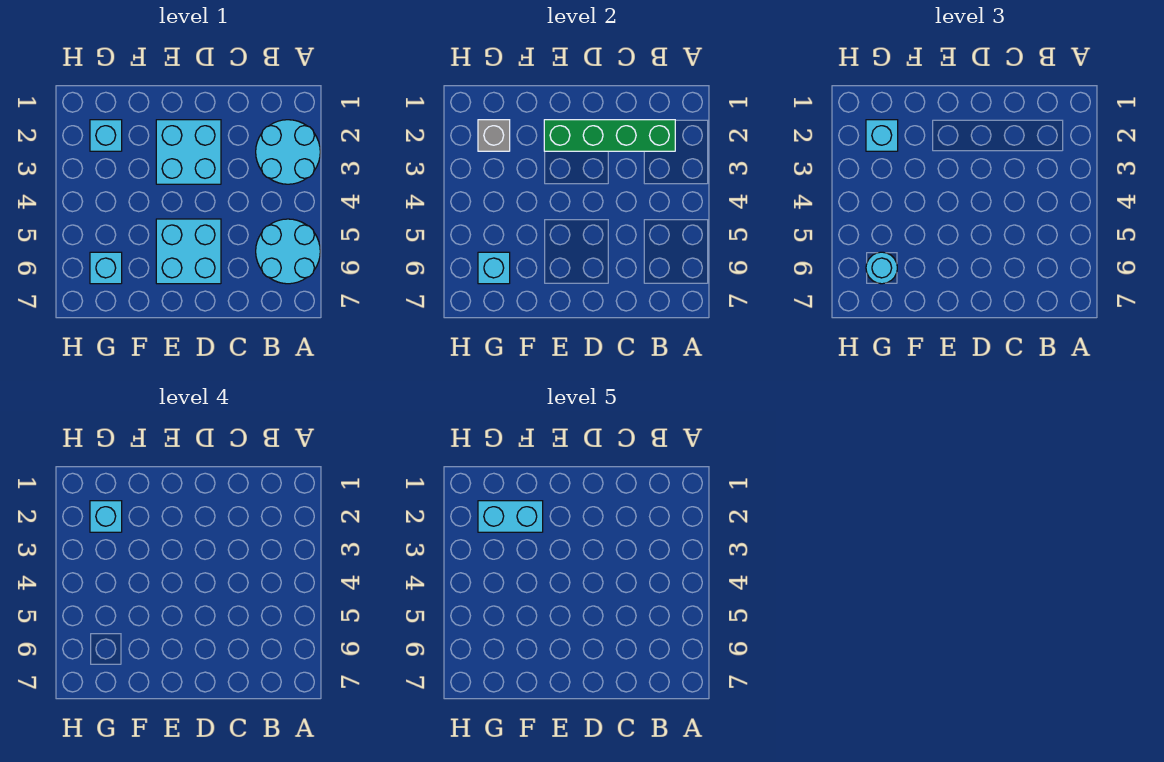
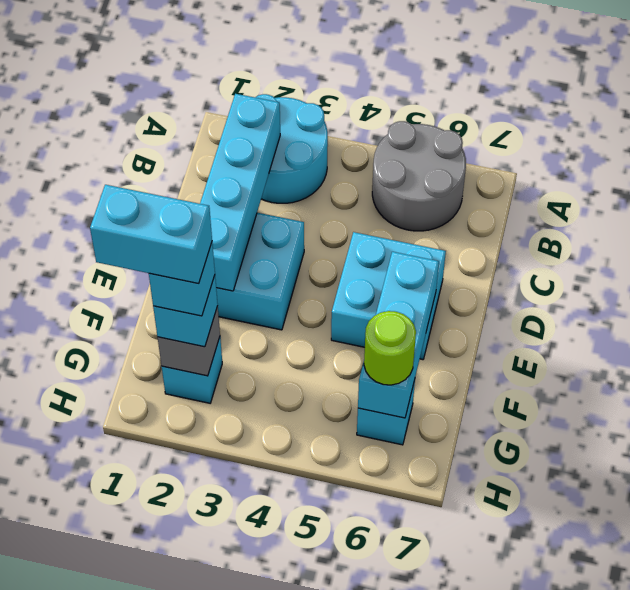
cyan 2x2 round brick [256,219,320,284] -> grey 2x2 round brick [372,121,466,231]
green 1x4 brick [544,120,675,151] -> cyan 1x4 brick [200,94,280,291]
cyan 1x2 brick [478,501,543,532] -> cyan 1x2 brick turned to [90,185,212,284]
cyan 1x1 brick [478,252,510,284] -> cyan 1x3 brick [358,252,439,418]
cyan 1x1 round brick [866,252,897,284] -> lime 1x1 round brick [364,311,416,385]

